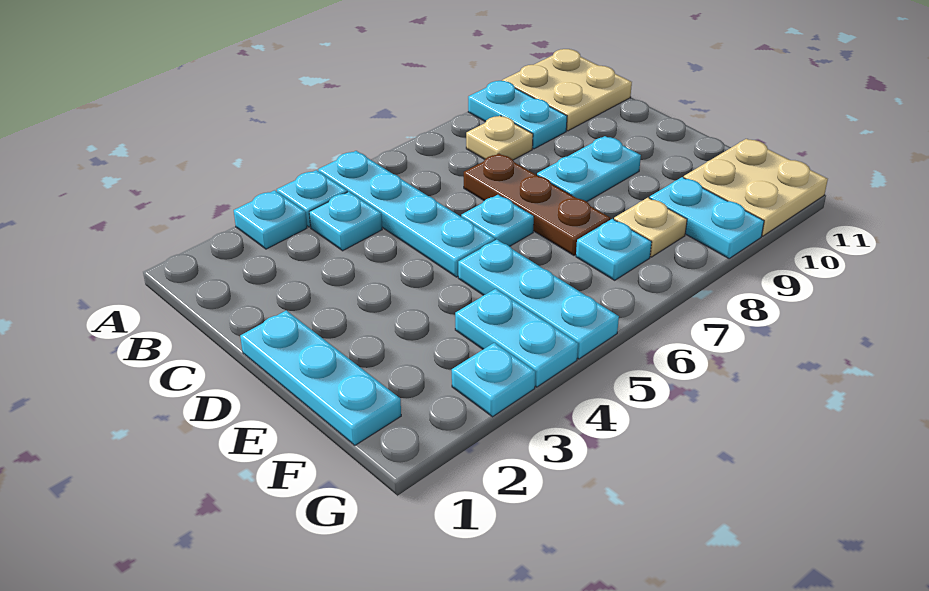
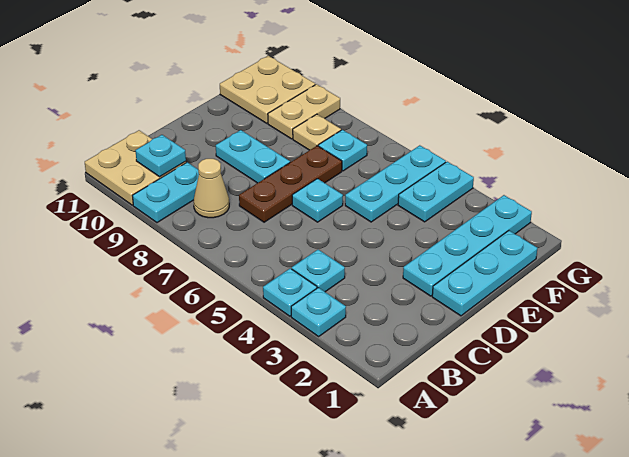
cyan 1x4 plate [318,151,495,277] -> cyan 1x4 plate moved to [403,195,532,296]
tan 1x1 plate [466,116,533,160] -> tan 1x1 cone [194,159,229,218]
cyan 1x2 plate [650,177,764,258] -> tan 1x2 plate [268,84,340,139]
cyan 1x1 plate [452,343,536,417] -> cyan 1x1 plate moved to [135,135,186,177]

